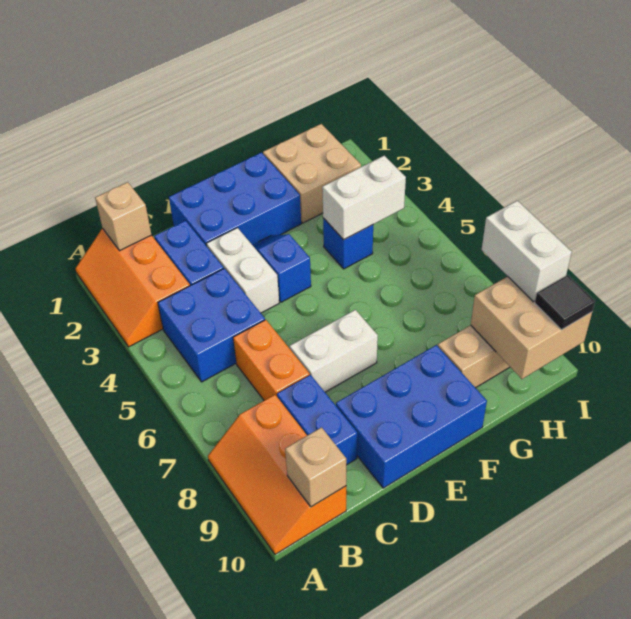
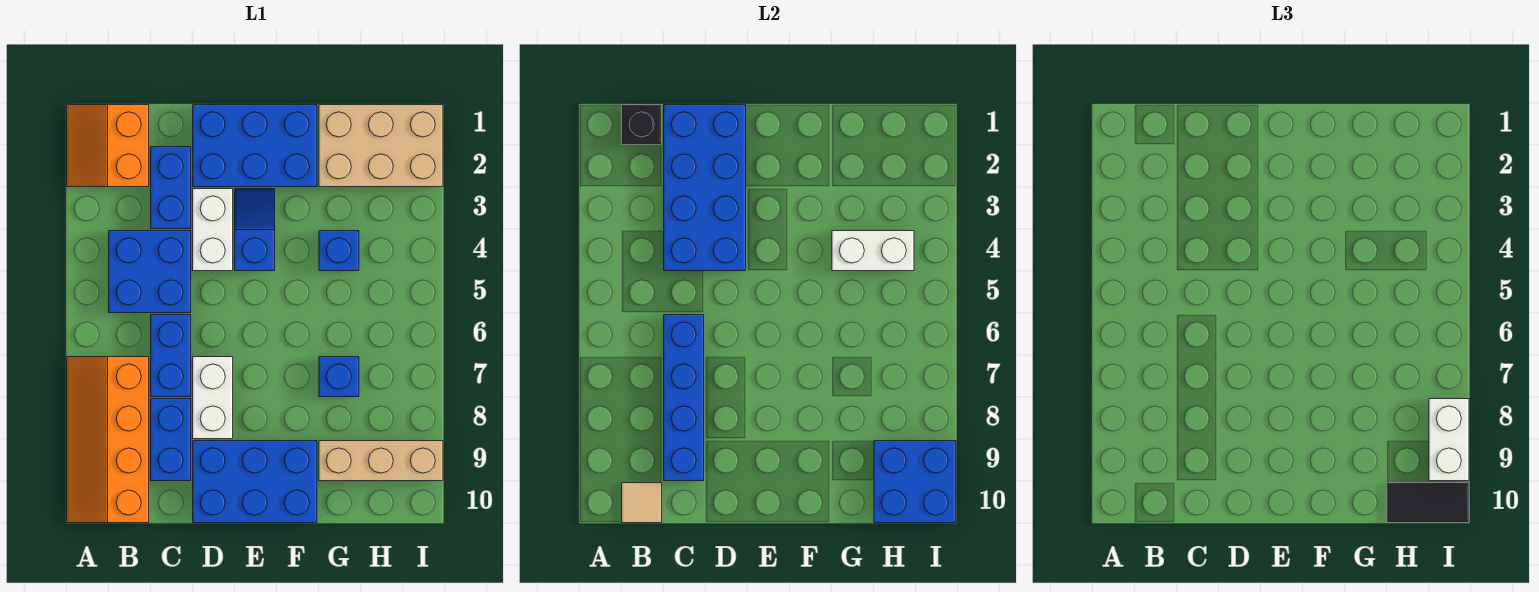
orange 2x3 slope [75,229,190,347] -> orange 2x2 slope [67,105,149,187]
orange 2x3 slope [208,395,346,554] -> orange 2x4 slope [67,357,149,523]
tan 1x1 brick [95,182,151,251] -> black 1x1 brick [622,105,662,145]
tan 1x1 brick [285,427,346,507] -> tan 1x1 tile [622,483,662,523]
none -> blue 2x4 brick [664,105,746,271]
orange 1x2 brick [233,320,310,400] -> blue 1x2 brick [151,315,191,397]
none -> blue 1x4 brick [664,315,704,481]
white 1x2 brick [290,310,378,392] -> white 1x2 brick turned to [193,357,233,439]
tan 2x2 brick [263,124,361,223] -> tan 2x3 brick [319,105,443,187]
none -> blue 1x1 brick [319,357,359,397]
tan 2x2 brick [471,276,592,379] -> blue 2x2 brick [874,441,956,523]
black 1x1 tile [535,275,595,330] -> black 1x2 tile [1387,483,1469,523]

